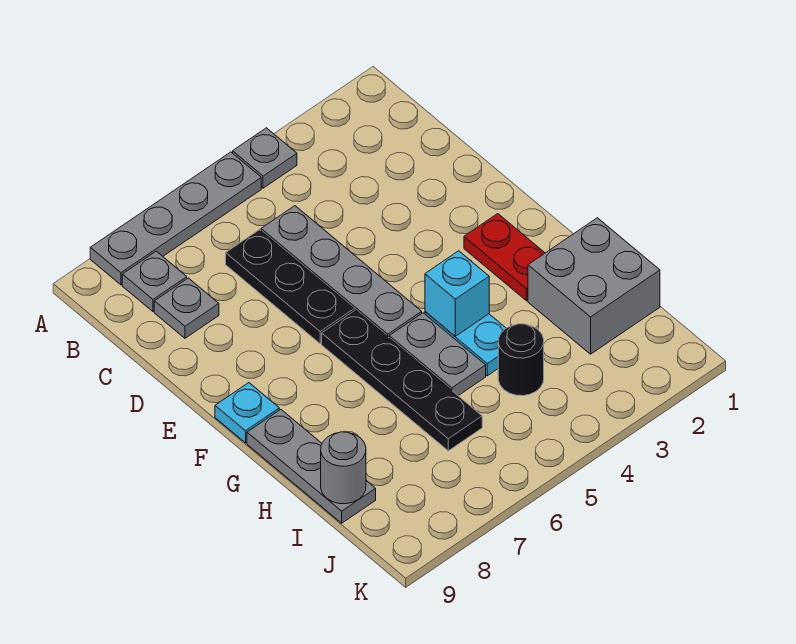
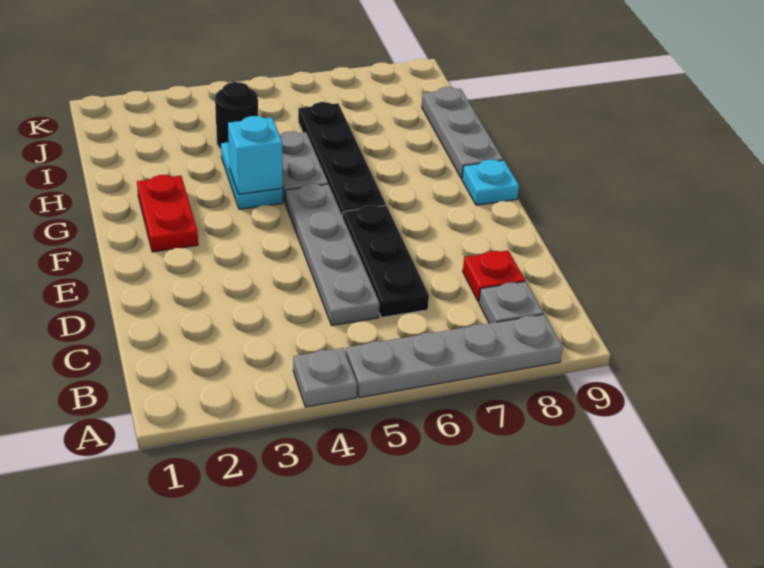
grey 1x1 plate [154,278,219,338] -> red 1x1 plate [463,250,525,302]
grey 2x2 brick [528,218,660,354] -> none
grey 1x1 round brick [321,432,366,504] -> none

